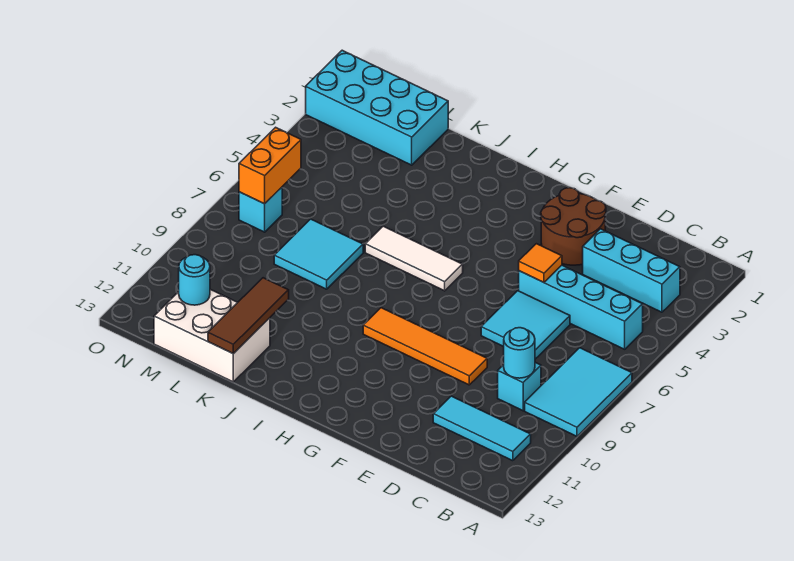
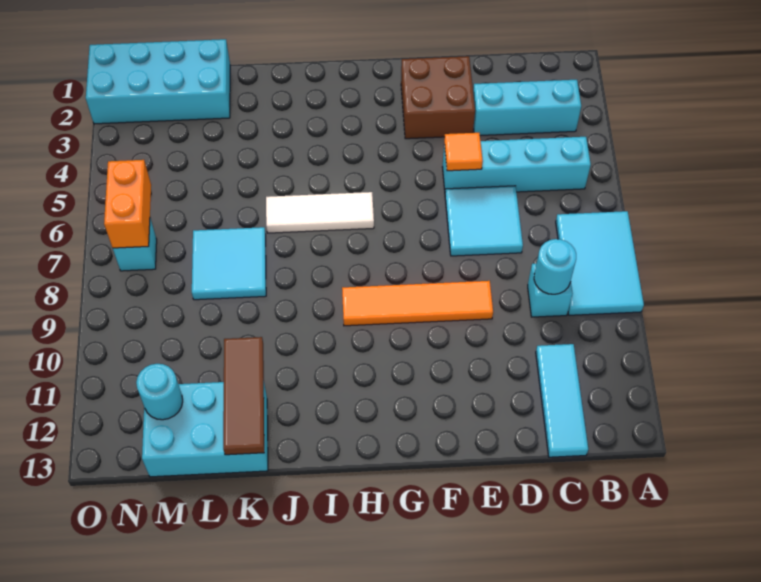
cyan 1x3 tile [433,396,531,461] -> cyan 1x3 tile turned to [536,344,588,457]
brown 2x2 round brick [541,188,606,265] -> brown 2x2 brick [401,56,475,139]
white 2x3 brick [154,289,270,382] -> cyan 2x3 brick [142,382,268,477]

